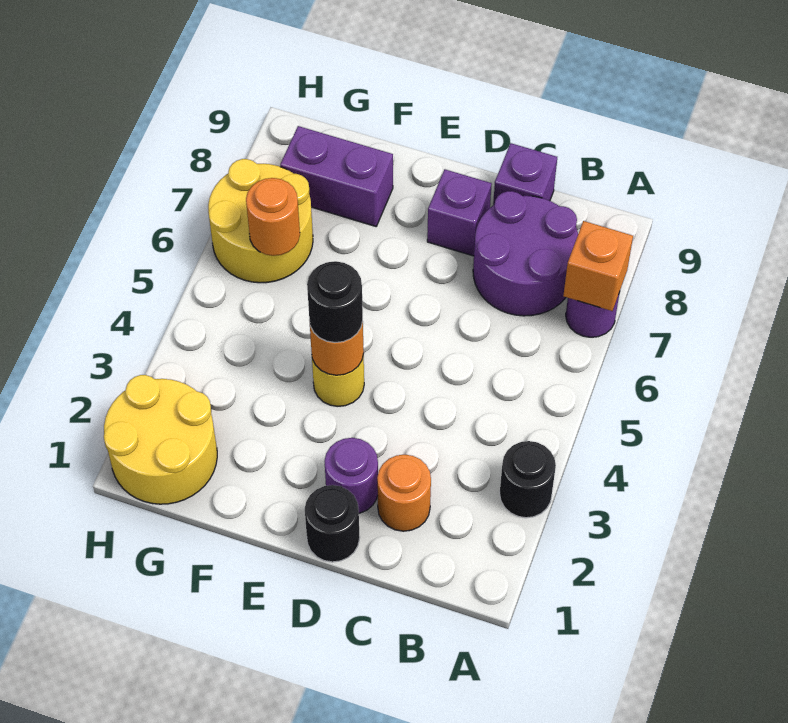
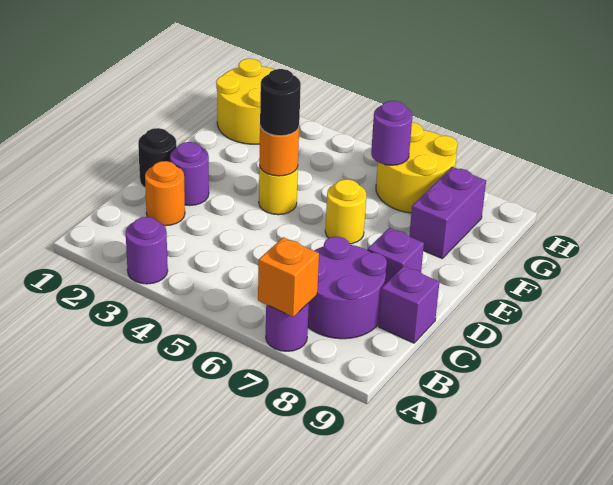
black 1x1 round brick [500,441,556,518] -> purple 1x1 round brick [126,217,168,284]
none -> yellow 1x1 round brick [325,179,366,244]
orange 1x1 round brick [246,178,300,256] -> purple 1x1 round brick [371,101,412,165]

